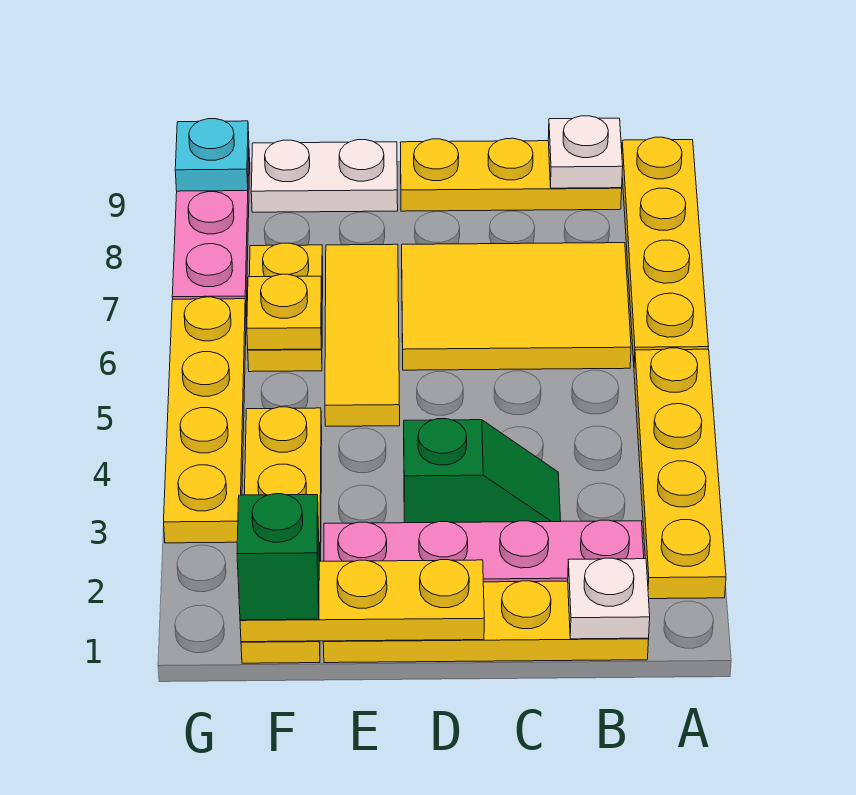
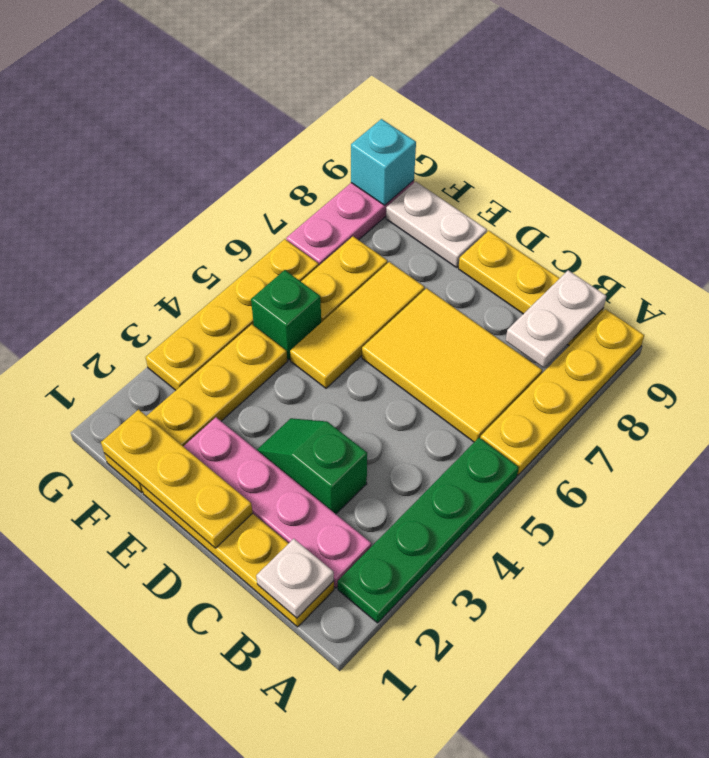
yellow 1x4 plate [634,348,726,599] -> green 1x4 plate [338,438,519,623]
white 1x1 plate [548,116,623,188] -> white 1x2 plate [506,270,607,368]
green 1x2 slope [404,419,561,523] -> green 1x2 slope turned to [257,418,367,514]
green 1x1 brick [237,494,319,620] -> green 1x1 brick moved to [251,270,321,360]
yellow 1x1 plate [247,274,322,350] -> none
cyan 1x1 plate [175,119,249,191] -> cyan 1x1 brick [351,119,416,205]

